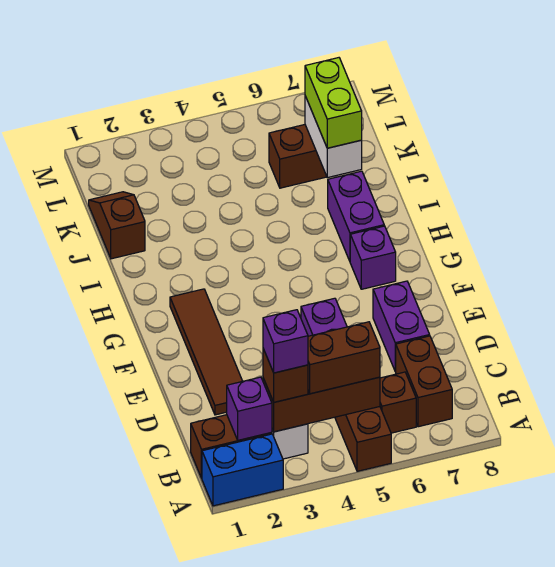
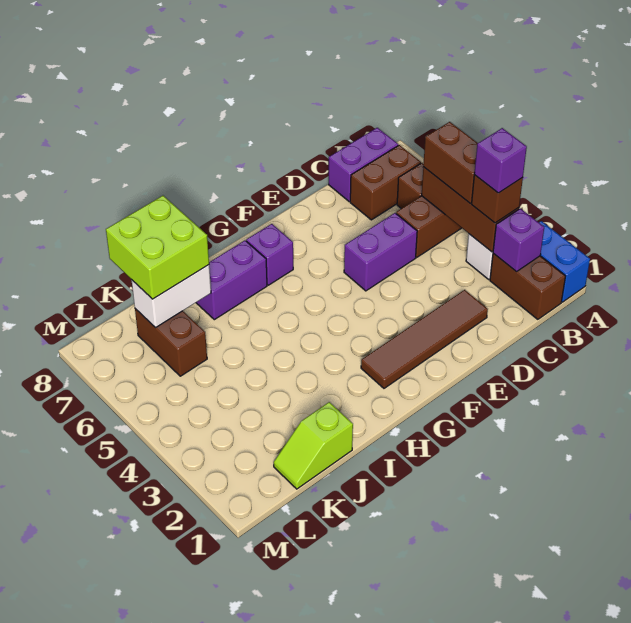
purple 1x2 brick [373,281,430,371] -> purple 1x2 brick moved to [329,128,398,202]
brown 1x2 slope [89,192,145,259] -> lime 1x2 slope [274,402,353,489]
lime 1x2 brick [305,58,362,148] -> lime 2x2 brick [106,196,209,299]

